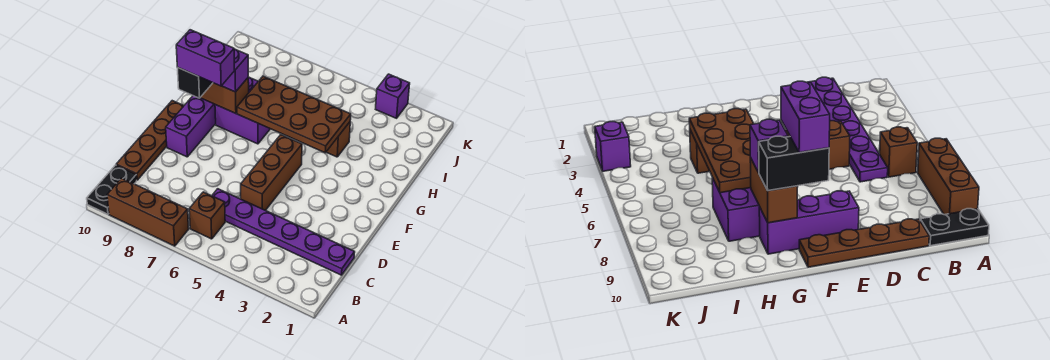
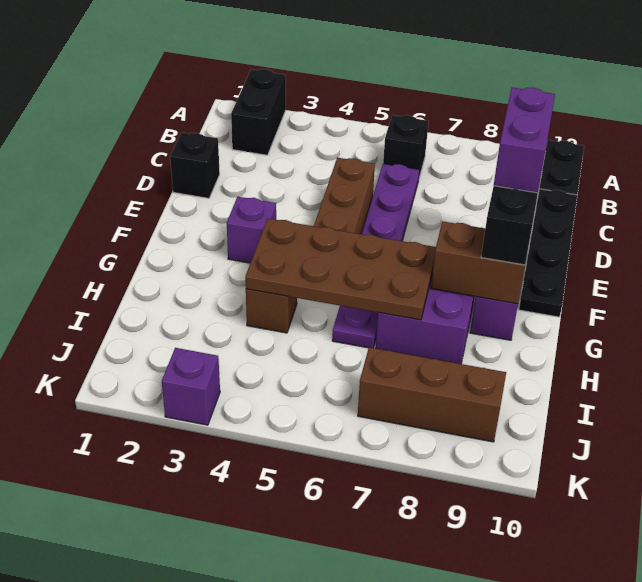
none -> black 1x2 brick [231,69,286,155]
brown 1x3 brick [107,178,189,246] -> brown 1x3 brick moved to [358,347,506,442]
brown 1x1 brick [189,192,225,239] -> black 1x1 brick [383,115,429,178]
purple 1x6 plate [212,189,355,275] -> purple 1x6 plate turned to [332,164,420,348]
brown 1x4 plate [116,101,184,180] -> black 1x4 plate [519,189,577,317]
none -> black 1x1 brick [170,133,220,198]
purple 1x2 brick [176,30,235,86] -> purple 1x2 brick turned to [494,87,555,193]
purple 1x1 brick [222,49,248,92] -> purple 1x1 brick moved to [227,197,276,263]

